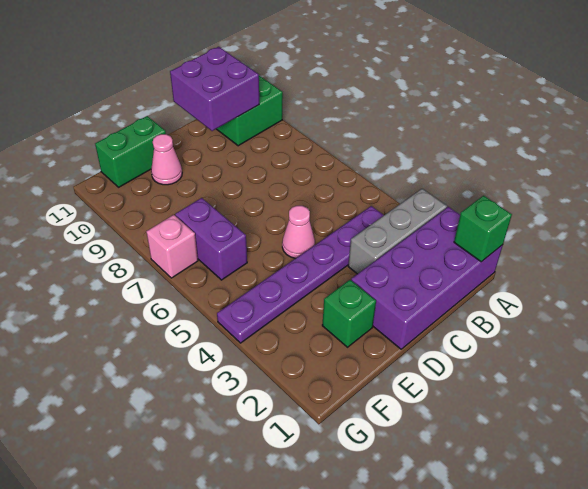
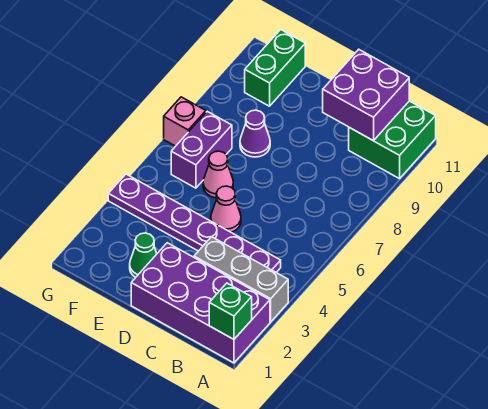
green 1x1 brick [322,280,376,347] -> green 1x1 cone [130,233,157,277]
none -> purple 1x1 cone [240,110,270,157]
pink 1x1 cone [151,134,182,185] -> pink 1x1 cone moved to [203,151,233,198]
green 1x2 brick [95,116,166,187] -> green 1x2 brick turned to [245,30,305,106]

